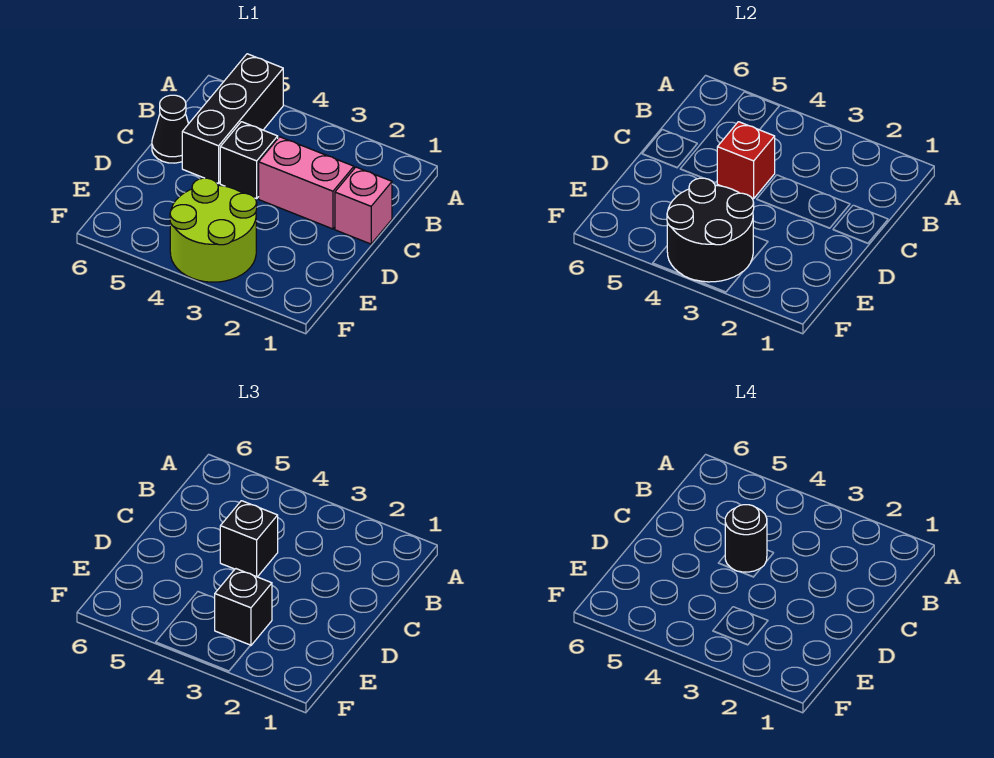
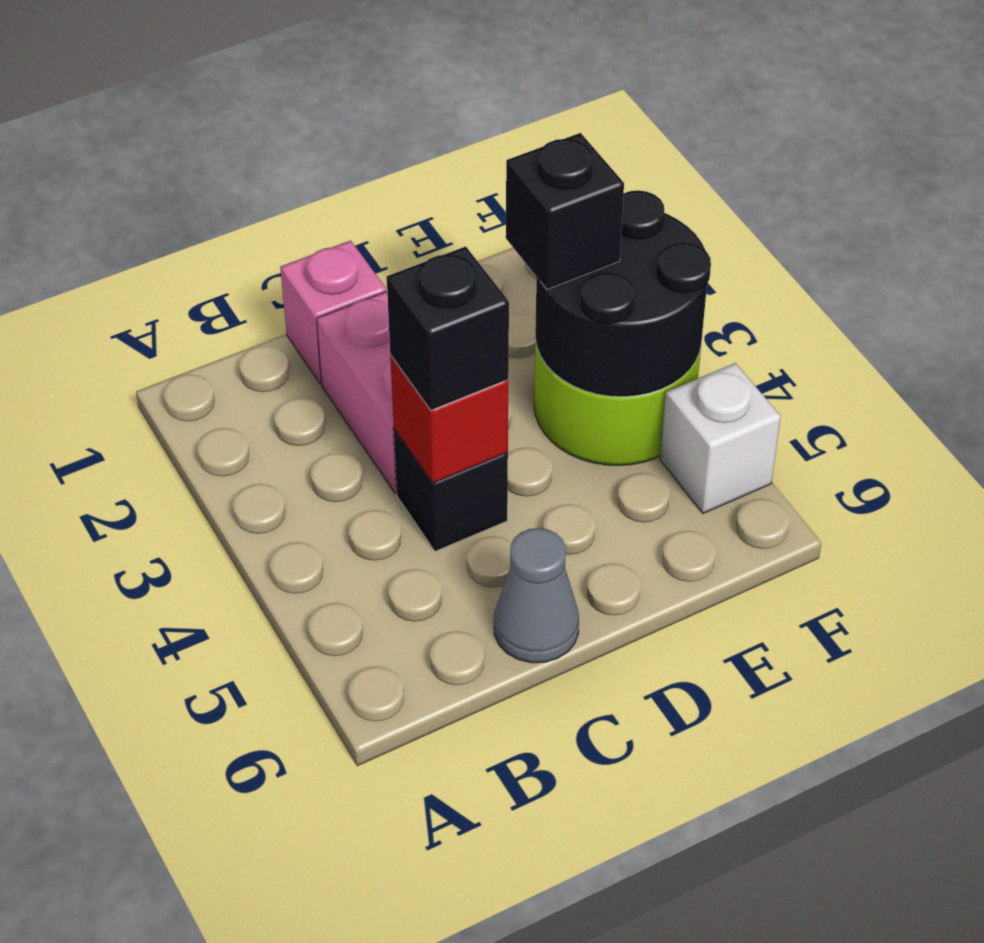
black 1x3 brick [182,54,283,184] -> none
black 1x1 round brick [725,505,767,572] -> none
black 1x1 cone [152,95,188,163] -> grey 1x1 cone [494,528,579,663]
none -> white 1x1 brick [660,363,781,513]

